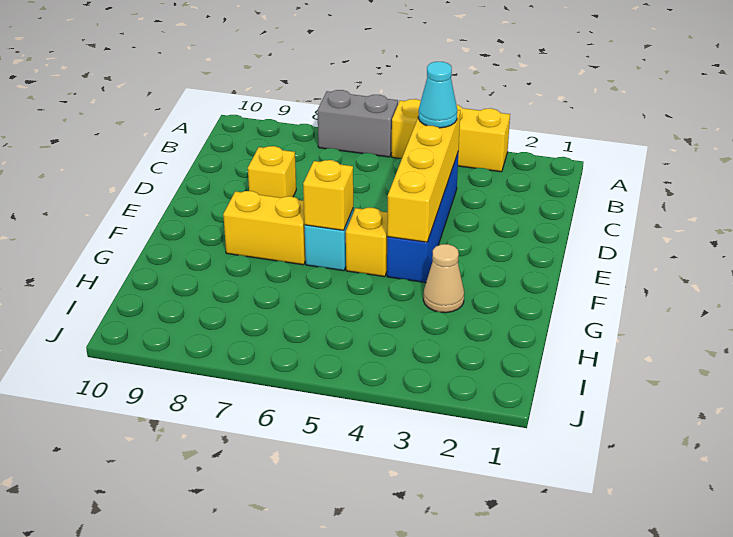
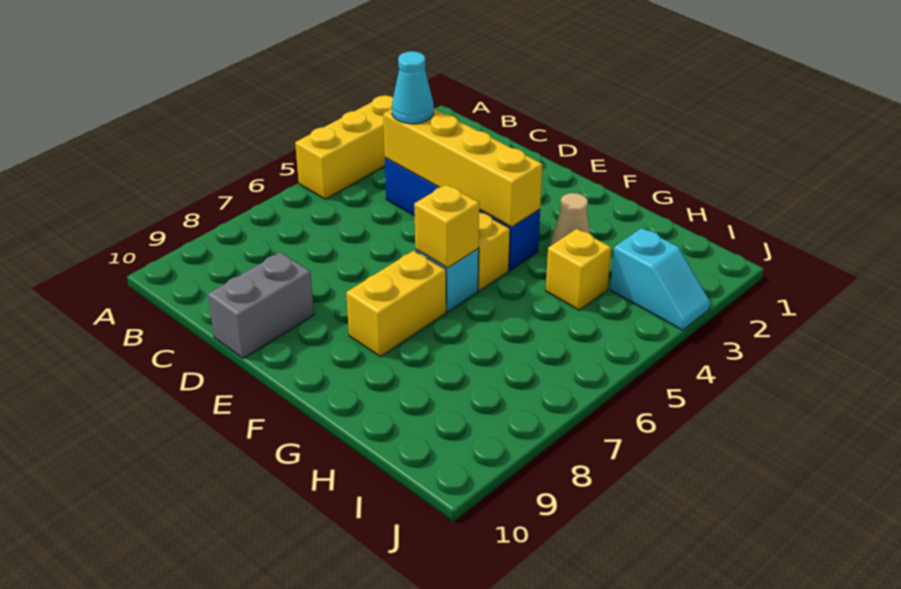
grey 1x2 brick [318,90,398,157] -> grey 1x2 brick moved to [208,252,314,358]
yellow 1x1 brick [248,146,296,198] -> yellow 1x1 brick moved to [546,229,611,310]
none -> cyan 1x2 slope [610,228,710,330]

